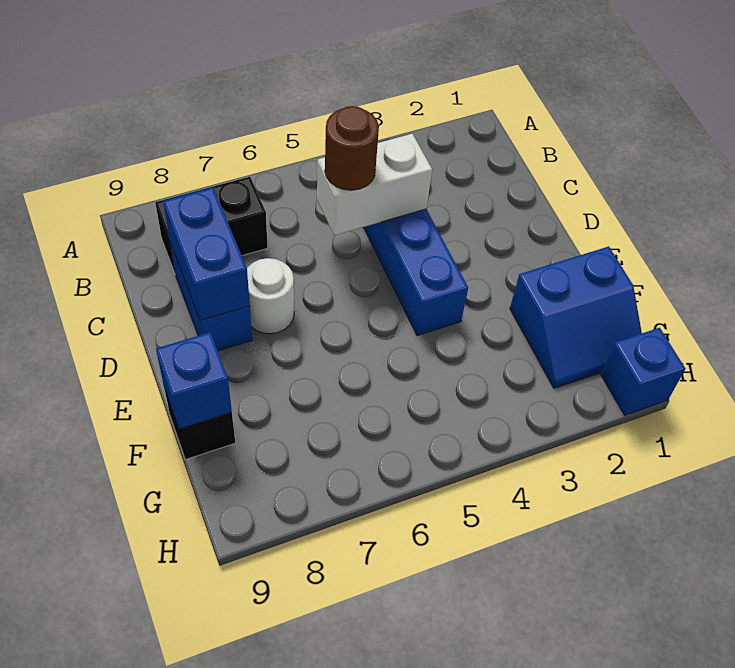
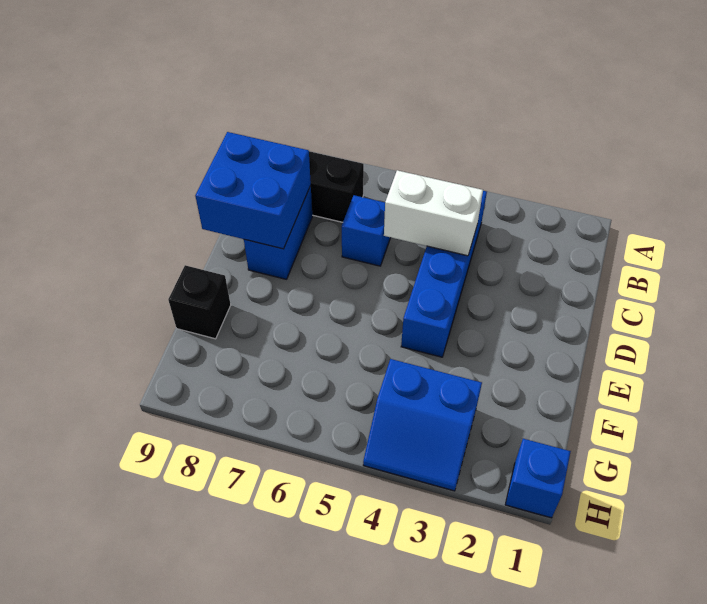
brown 1x1 round brick [325,106,379,190] -> none
blue 1x2 brick [163,188,250,321] -> blue 2x2 brick [195,132,311,249]
white 1x1 round brick [247,258,294,334] -> none
blue 2x2 slope [510,246,642,388] -> blue 2x2 slope moved to [363,359,482,491]
blue 1x1 brick [156,332,232,429] -> blue 1x1 brick moved to [342,195,391,266]

